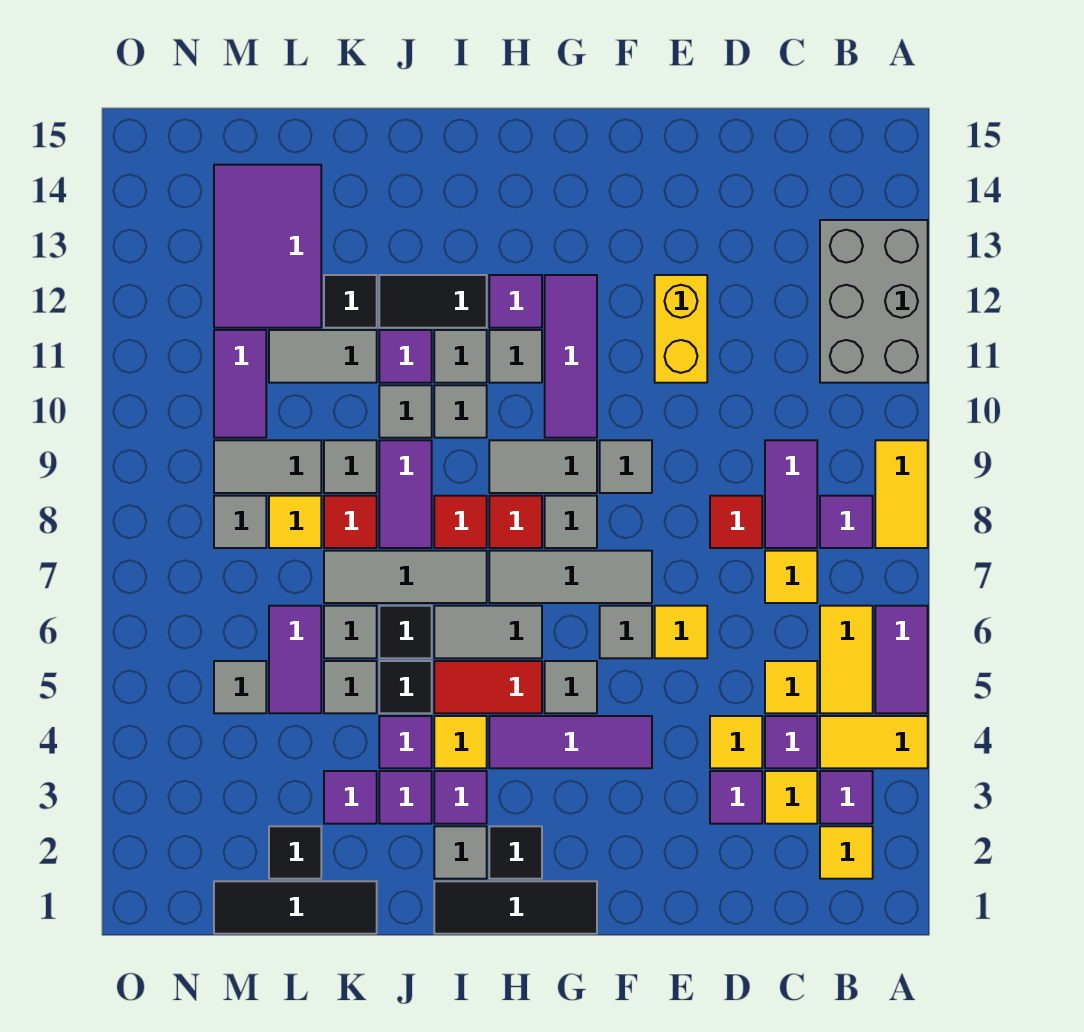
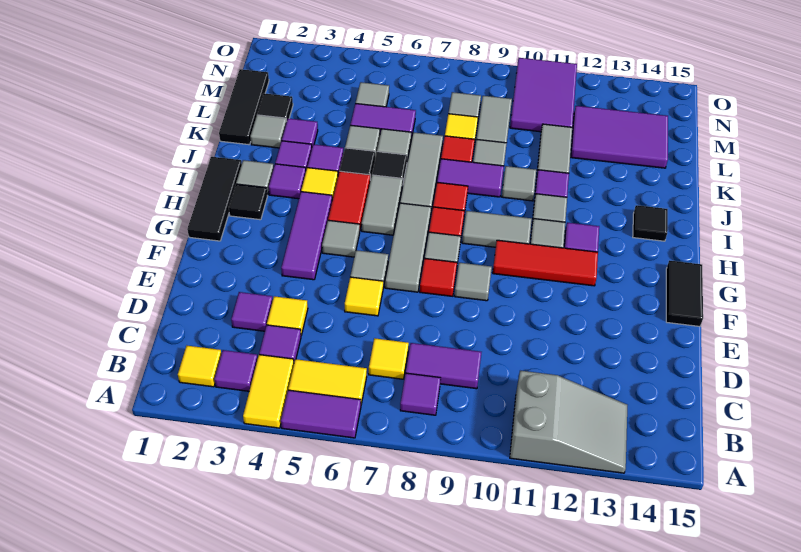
yellow 1x2 tile [875,440,928,548] -> none
grey 2x3 brick [820,220,928,383] -> grey 2x3 slope [510,371,627,473]
yellow 1x1 tile [765,771,817,824] -> none
yellow 1x1 tile [765,661,817,713] -> none
red 1x1 tile [710,496,762,548] -> red 1x1 tile moved to [420,258,457,296]
yellow 1x2 brick [655,275,707,383] -> none
grey 1x2 tile [489,440,597,493] -> grey 1x2 tile turned to [462,211,532,247]
purple 1x3 tile [545,275,597,438] -> red 1x3 tile [493,240,598,286]
grey 1x1 tile [434,385,487,438] -> grey 1x1 tile moved to [250,115,287,148]
black 1x2 tile [379,275,487,328] -> black 1x2 tile moved to [666,260,703,326]
black 1x1 tile [324,275,377,328] -> black 1x1 tile moved to [633,205,668,241]
purple 1x2 tile [214,330,266,438] -> purple 2x3 tile [510,58,577,132]

